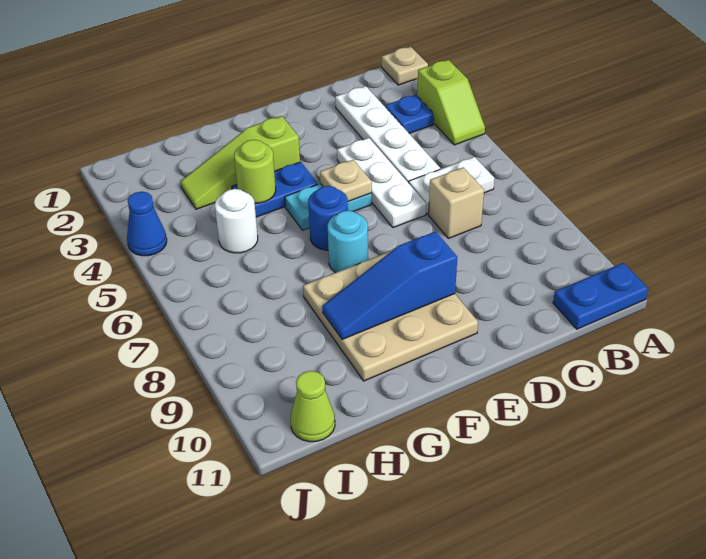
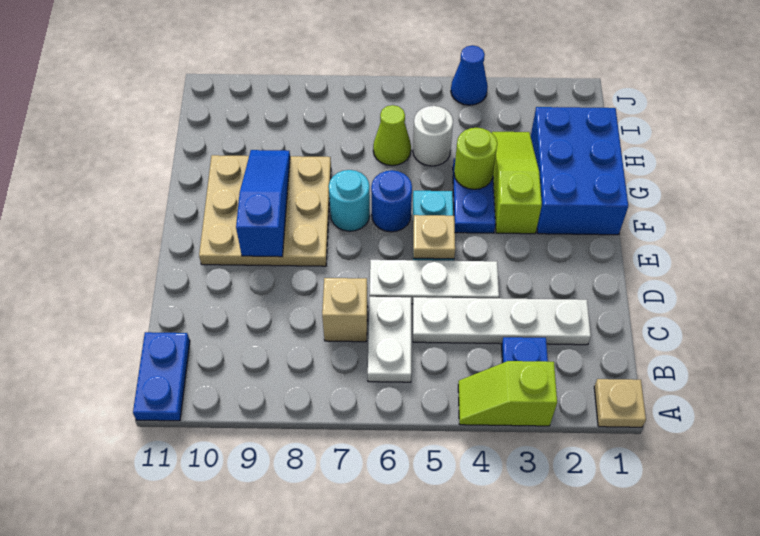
none -> blue 2x3 brick [531,107,628,235]
lime 1x1 cone [291,371,335,442] -> lime 1x1 cone moved to [373,105,411,166]

